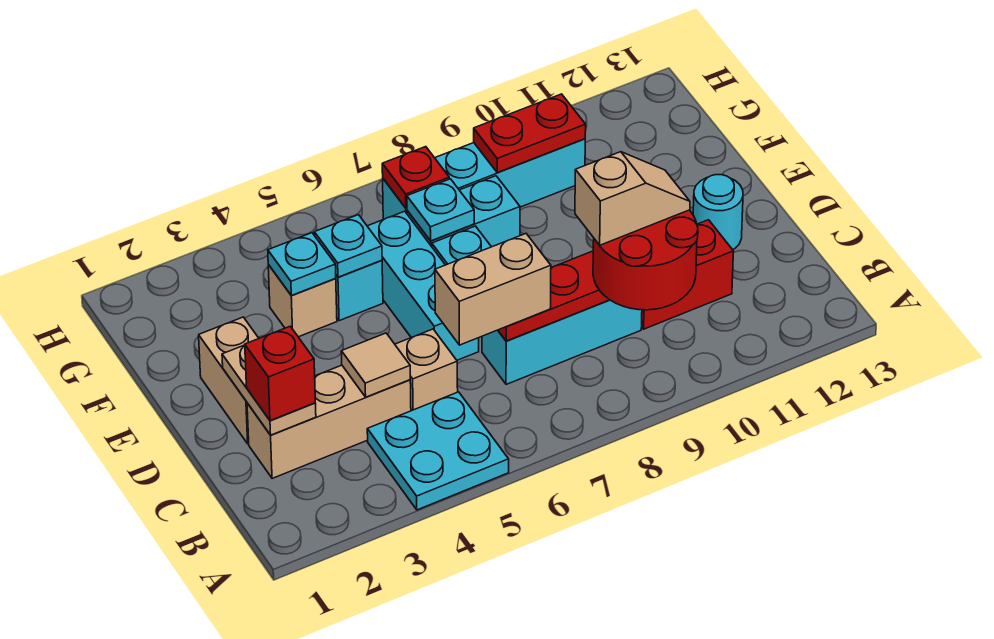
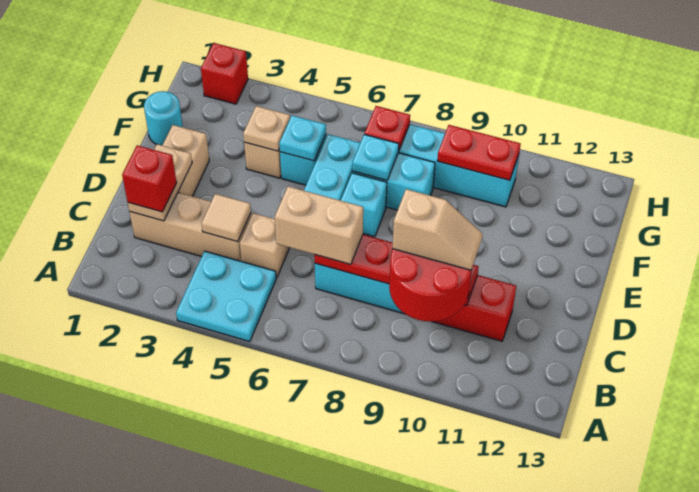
cyan 1x1 round brick [693,175,743,250] -> cyan 1x1 round brick moved to [144,91,183,145]
cyan 1x1 plate [268,233,336,295] -> tan 1x1 plate [243,106,290,151]
none -> red 1x1 brick [201,43,248,104]

